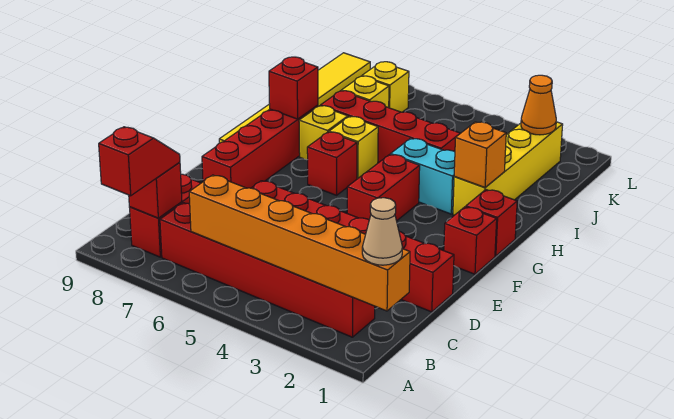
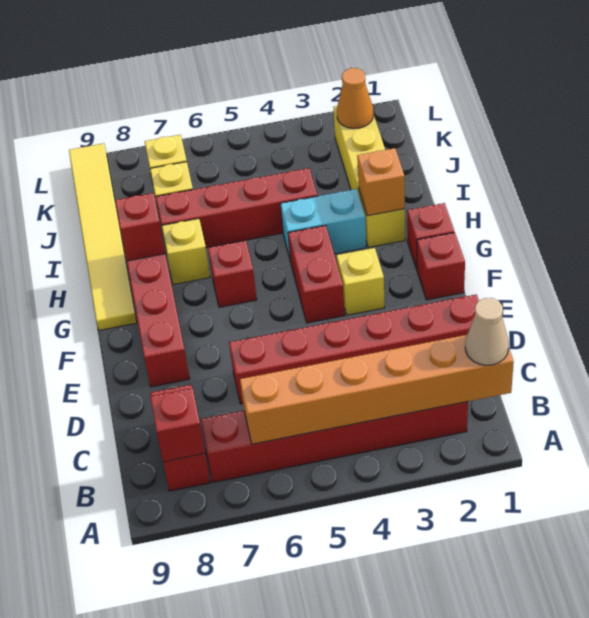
red 1x2 slope [99,127,180,196] -> none
yellow 1x1 brick [329,117,378,179] -> yellow 1x1 brick moved to [337,248,385,315]

